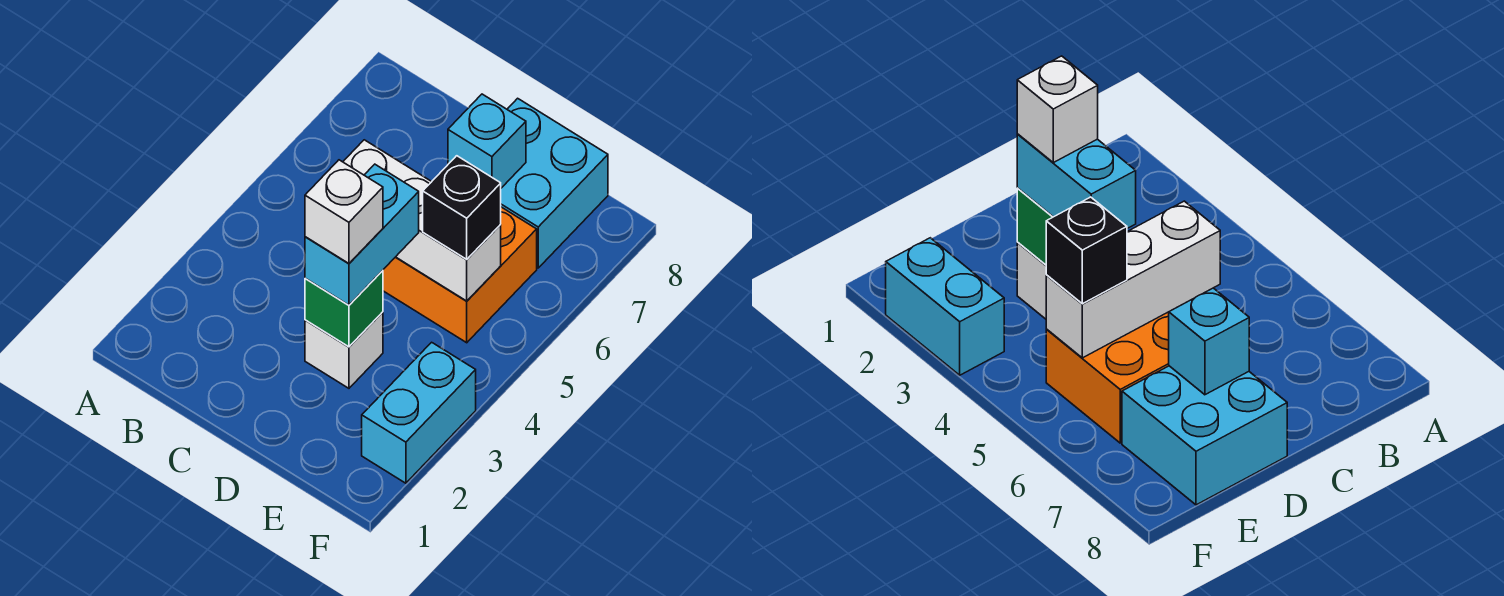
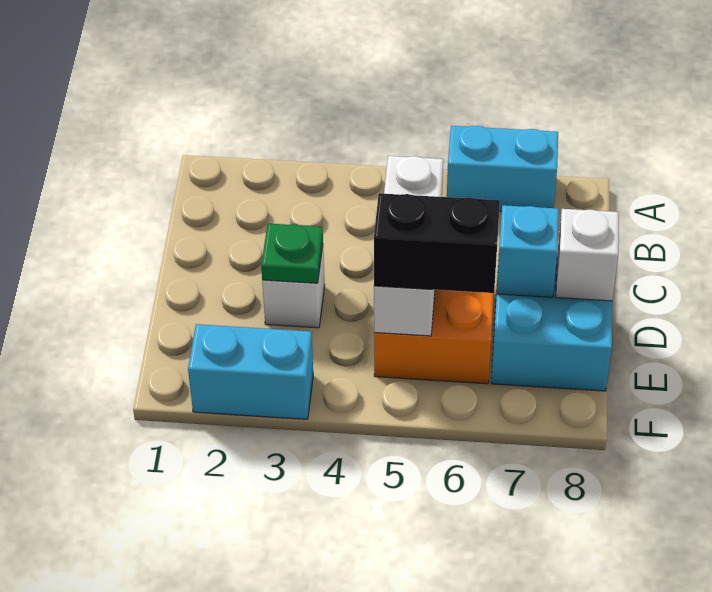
green 1x1 brick [305,270,383,347] -> green 1x1 plate [261,224,323,283]
cyan 1x2 brick [305,164,419,305] -> cyan 1x2 brick moved to [447,126,558,211]
white 1x1 brick [305,160,383,263] -> white 1x1 brick moved to [556,209,619,301]
black 1x1 brick [423,156,501,259] -> black 1x2 brick [374,193,500,293]

